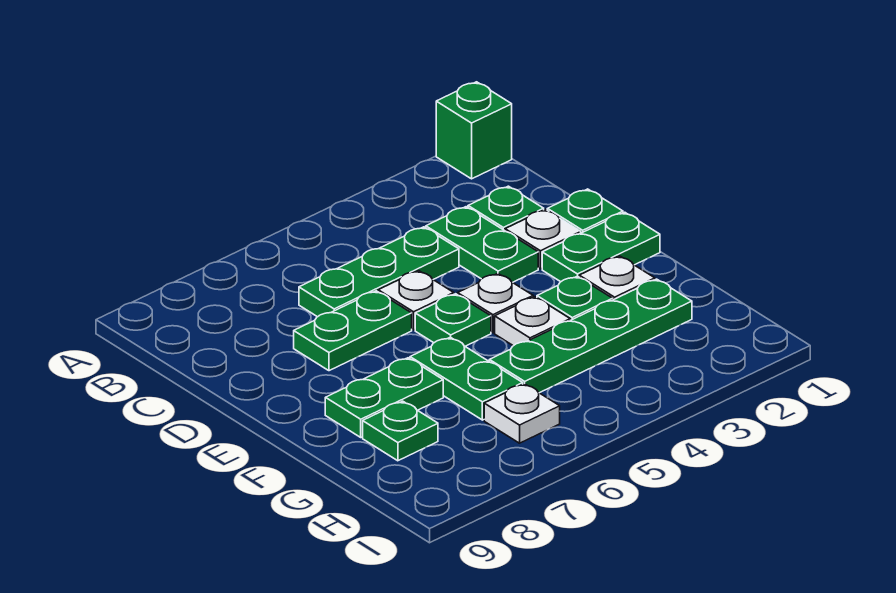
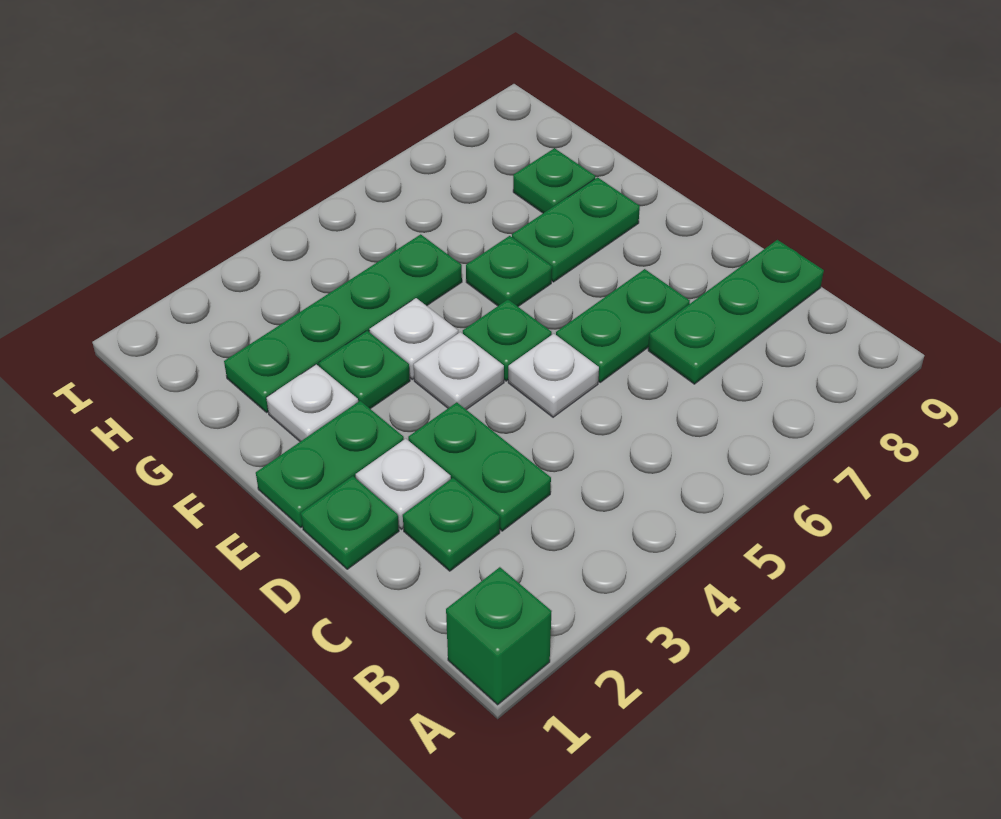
green 1x3 plate [299,227,459,317] -> green 1x3 plate moved to [648,240,824,384]
green 1x2 plate [410,337,523,420] -> green 1x1 plate [466,236,552,306]
white 1x1 plate [484,384,560,443] -> none

